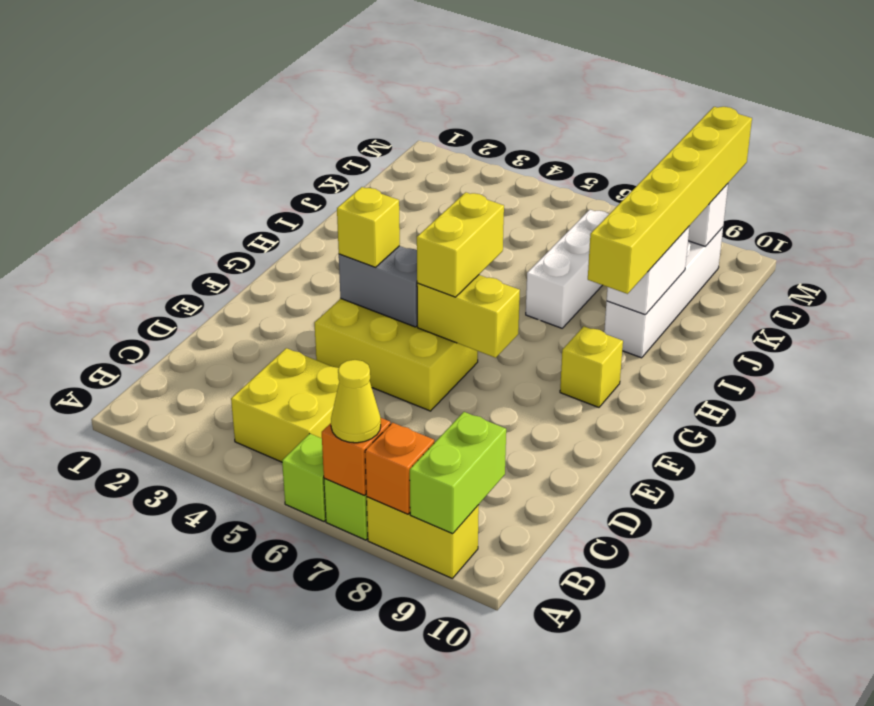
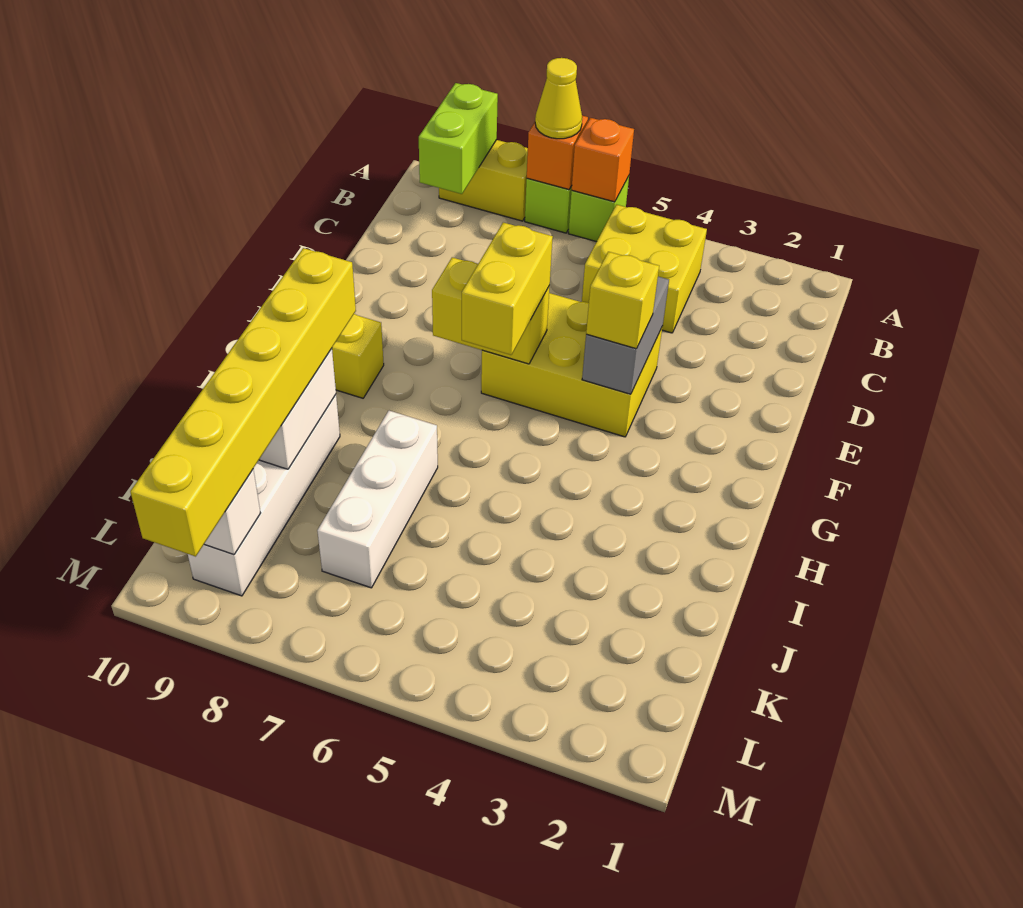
orange 1x1 brick [365,423,434,514] -> orange 1x1 brick moved to [572,118,634,202]
grey 1x2 brick [339,246,417,327] -> grey 1x2 brick turned to [582,277,669,394]

